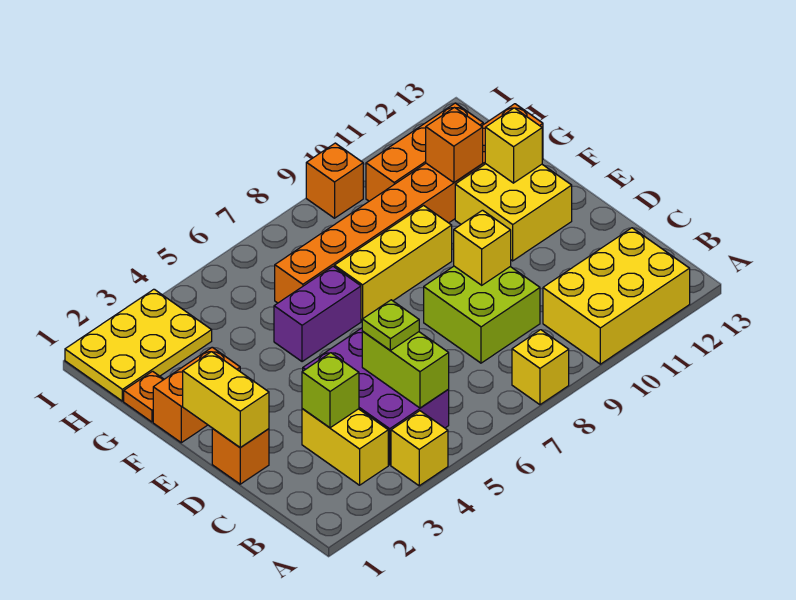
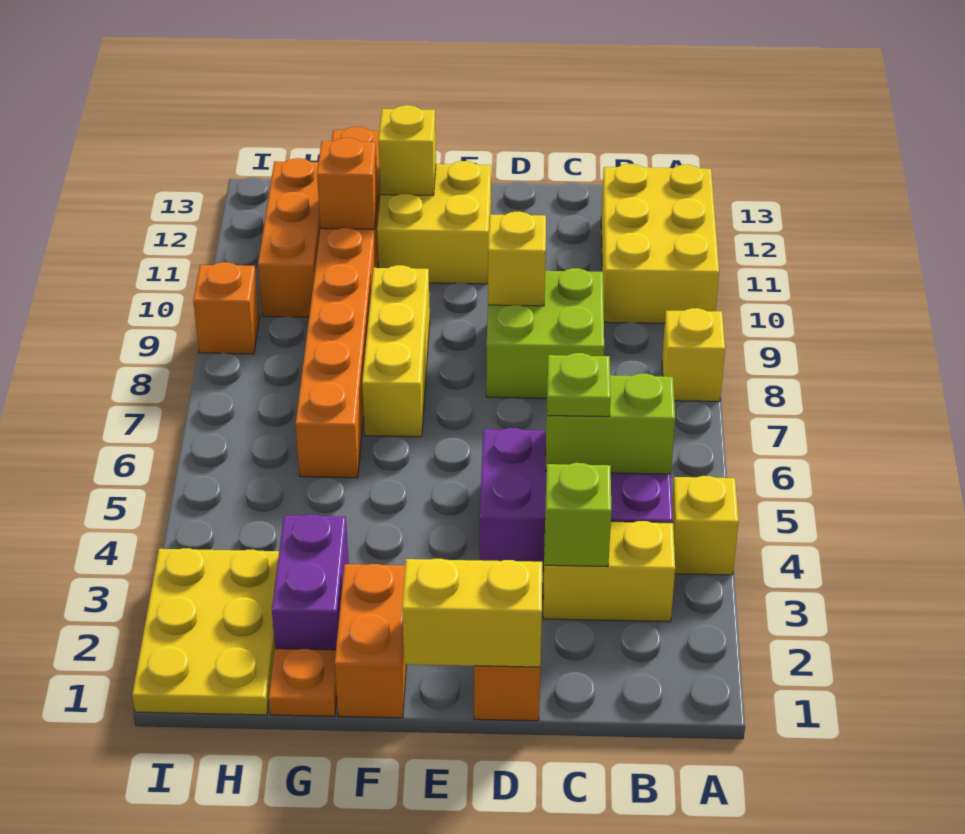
purple 1x2 brick [274,266,361,362] -> purple 1x2 brick moved to [272,514,349,650]

